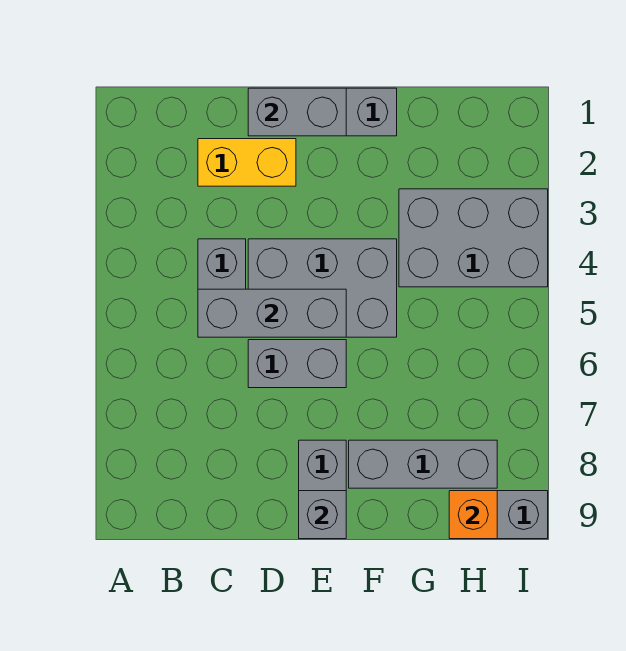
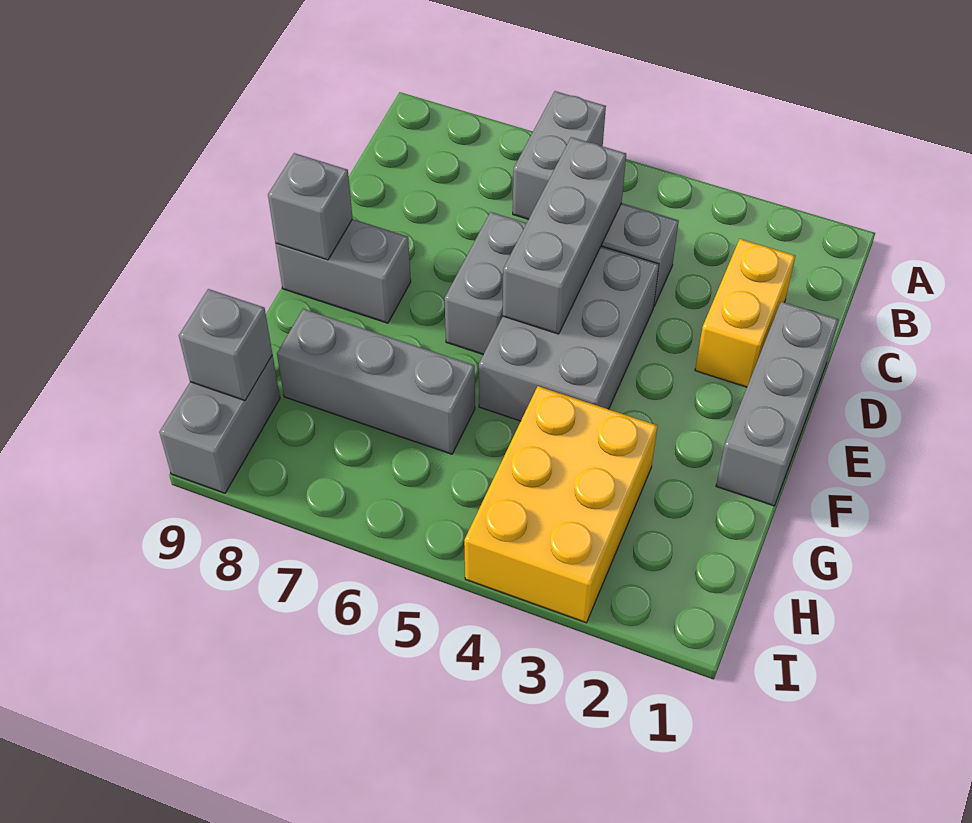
grey 1x2 brick [248,88,346,136] -> grey 1x2 brick moved to [513,91,606,219]
grey 1x3 brick [349,440,497,488] -> grey 1x3 brick turned to [277,309,475,454]
grey 2x3 brick [399,189,548,287] -> yellow 2x3 brick [464,386,657,623]
orange 1x1 brick [449,491,497,539] -> grey 1x1 brick [179,289,272,401]

